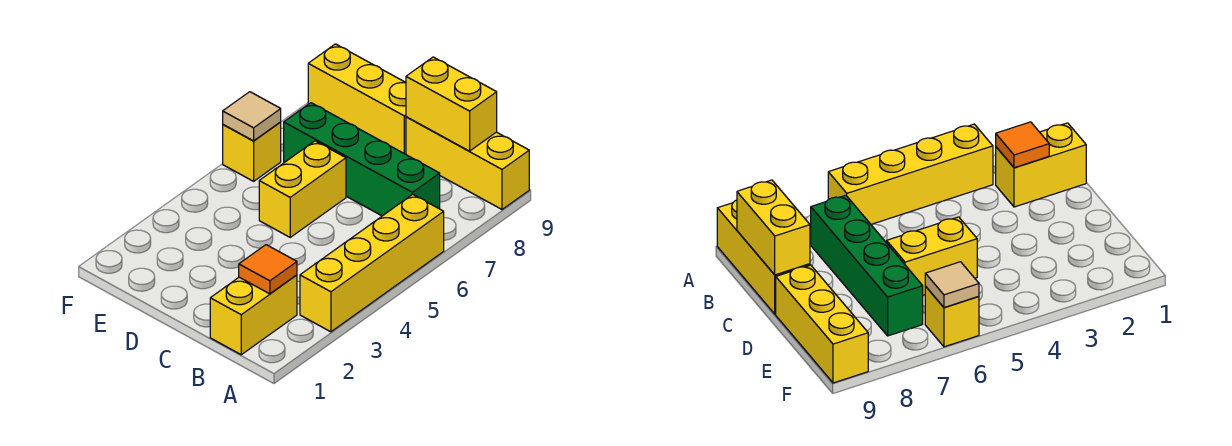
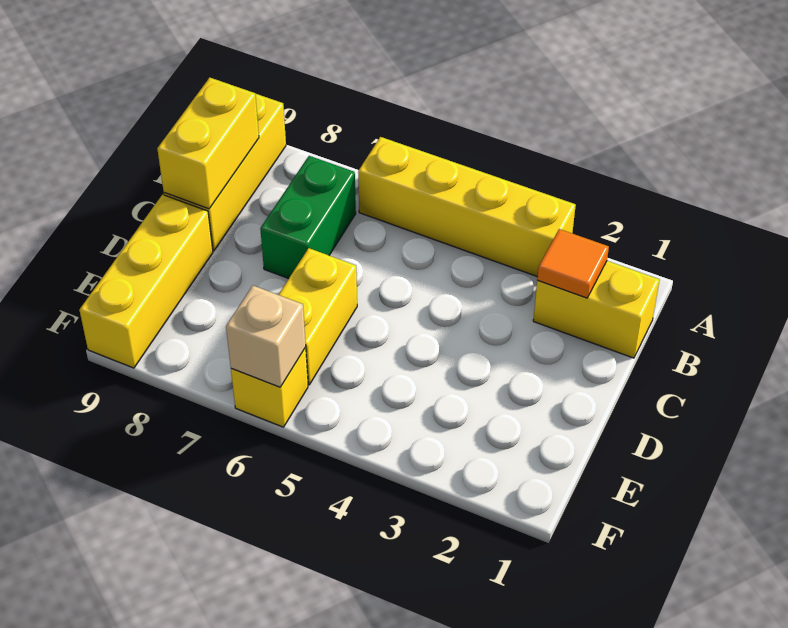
green 1x4 brick [284,103,440,216] -> green 1x2 brick [260,156,356,279]
yellow 1x2 brick [259,141,346,237] -> yellow 1x2 brick turned to [279,248,357,385]
tan 1x1 tile [223,92,281,141] -> tan 1x1 brick [226,286,306,387]

